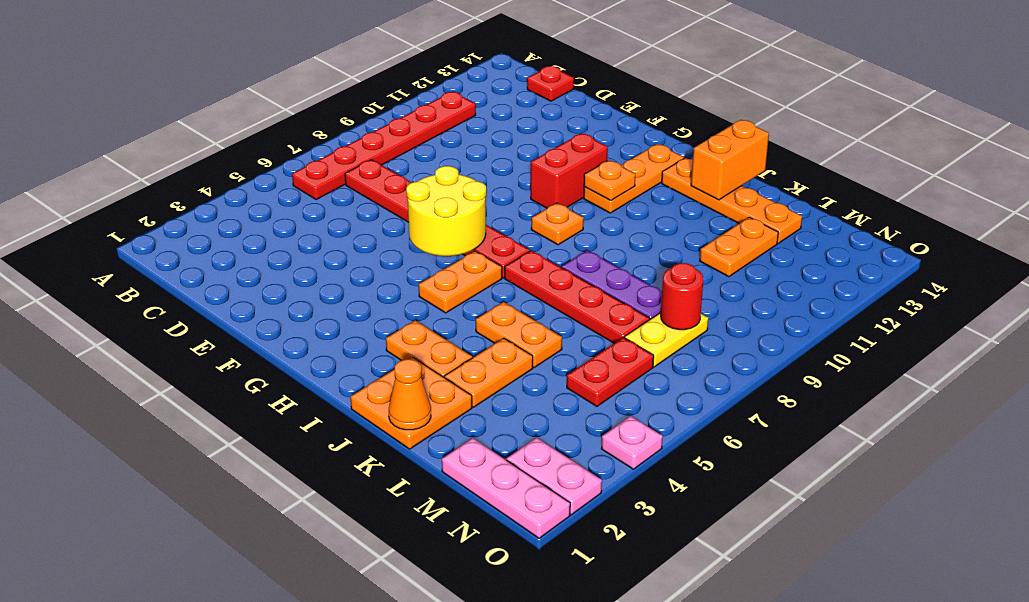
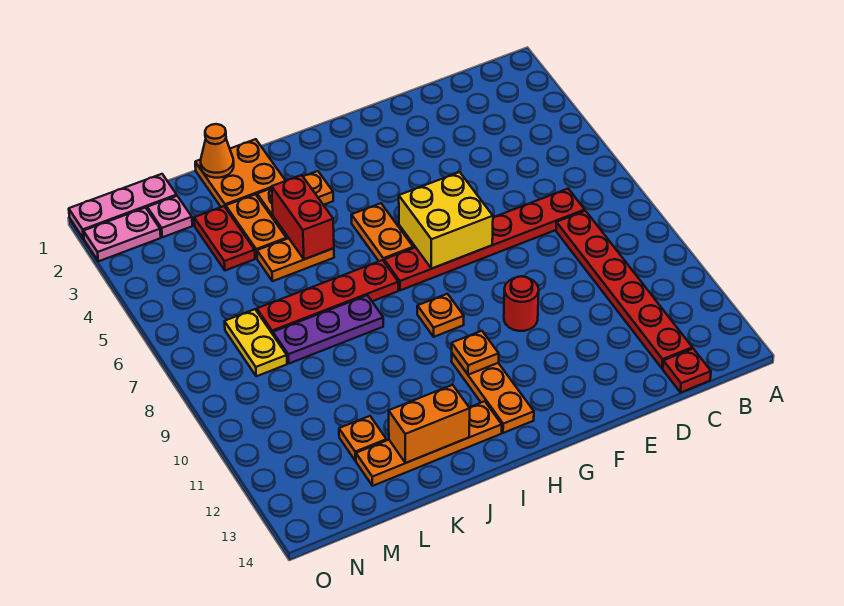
red 1x6 plate [292,92,476,199] -> red 1x6 plate moved to [556,211,692,369]
yellow 2x2 round brick [406,166,486,256] -> yellow 2x2 brick [399,172,493,269]
red 1x2 brick [531,133,608,208] -> red 1x2 brick moved to [272,175,334,259]
orange 1x2 brick [691,120,769,200] -> orange 1x2 brick turned to [389,385,470,463]
orange 1x2 plate [700,217,778,277] -> orange 1x1 plate [339,416,387,461]
red 1x2 plate [567,337,654,406] -> red 1x2 plate moved to [194,206,255,270]
red 1x1 round brick [661,263,703,330] -> red 1x1 round brick moved to [504,276,539,331]
pink 1x1 plate [601,416,663,469] -> pink 1x1 plate moved to [147,196,192,237]

